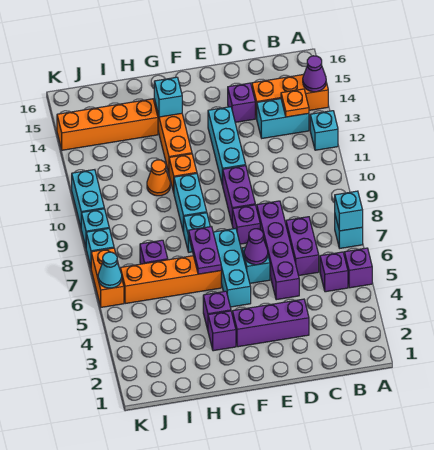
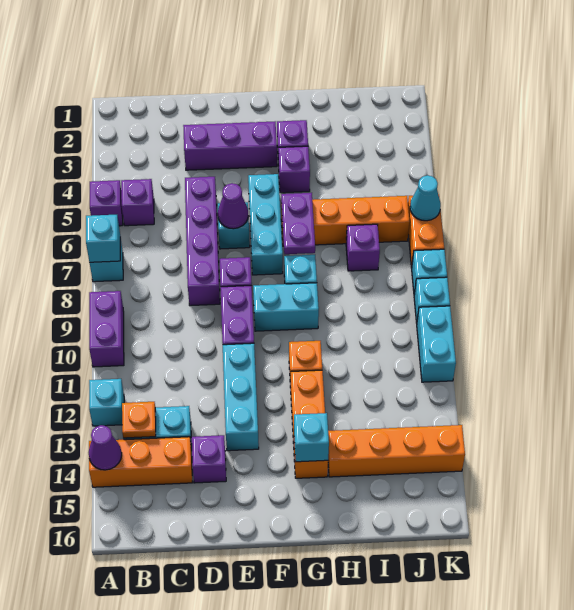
purple 1x2 brick [286,217,319,276] -> purple 1x2 brick moved to [89,291,124,367]
cyan 1x2 brick [174,173,207,233] -> cyan 1x2 brick turned to [253,283,319,331]
orange 1x1 cone [147,160,170,196] -> none

